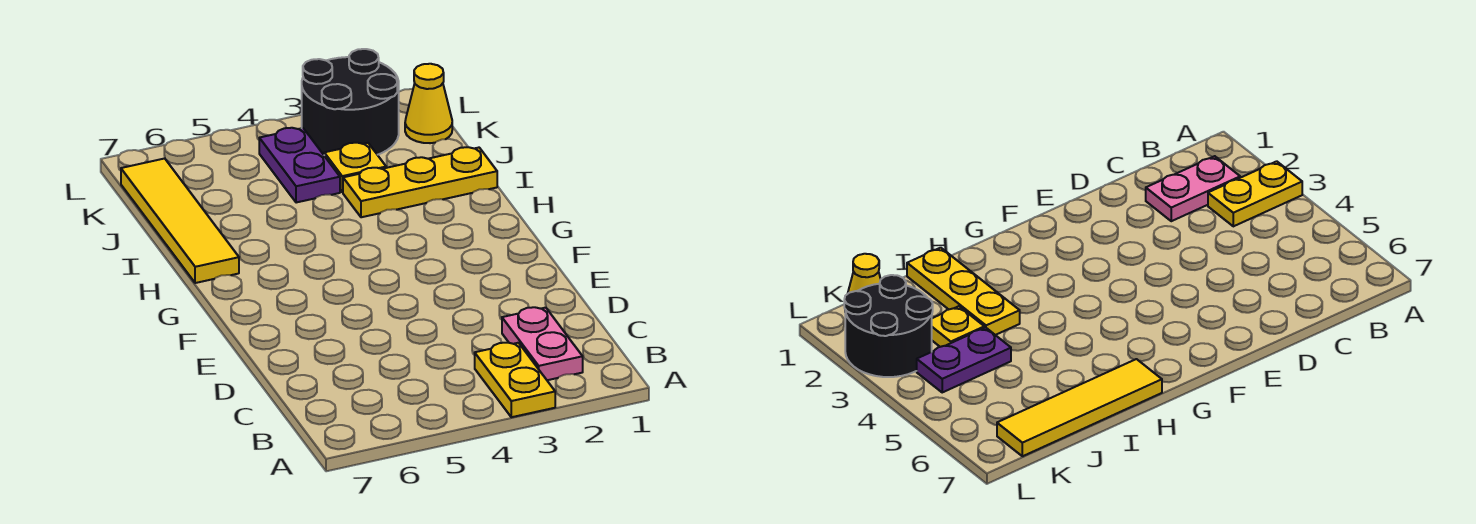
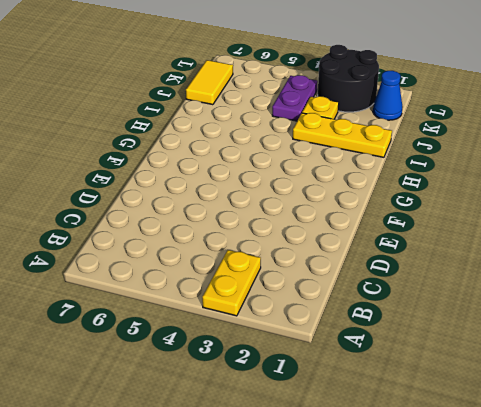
pink 1x2 plate [502,307,583,380] -> none
yellow 1x4 tile [121,158,239,283] -> yellow 1x2 tile [186,60,233,105]
yellow 1x1 cone [405,64,452,143] -> blue 1x1 cone [373,71,403,120]

